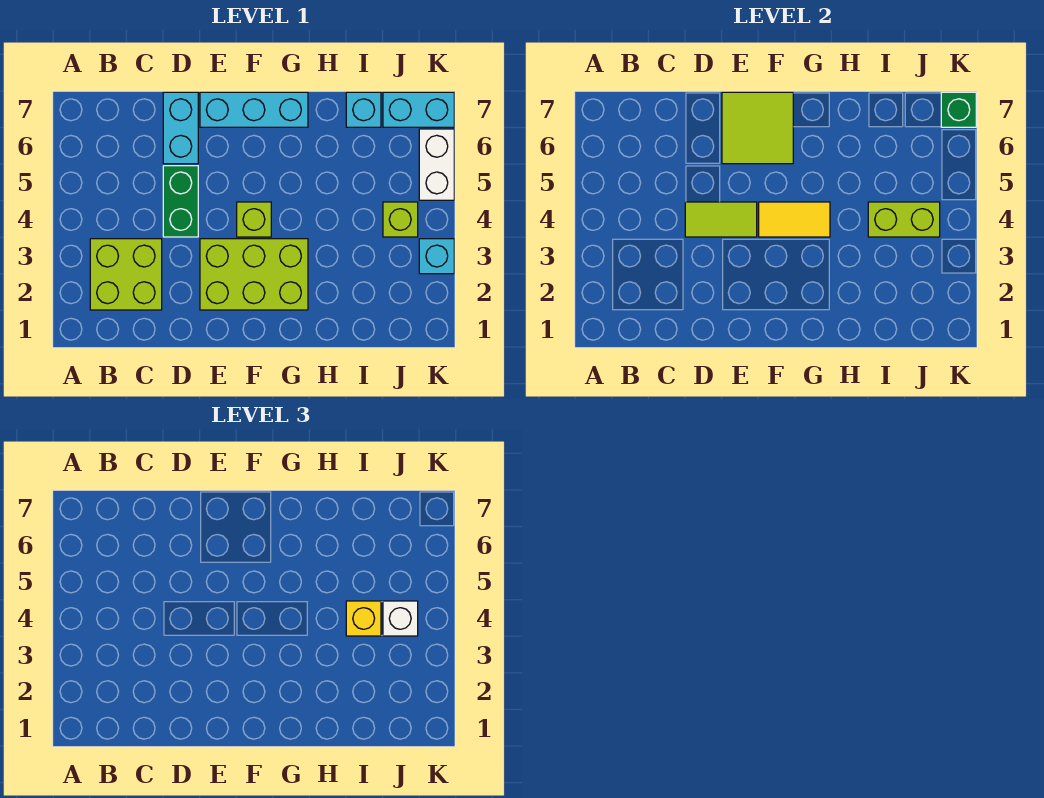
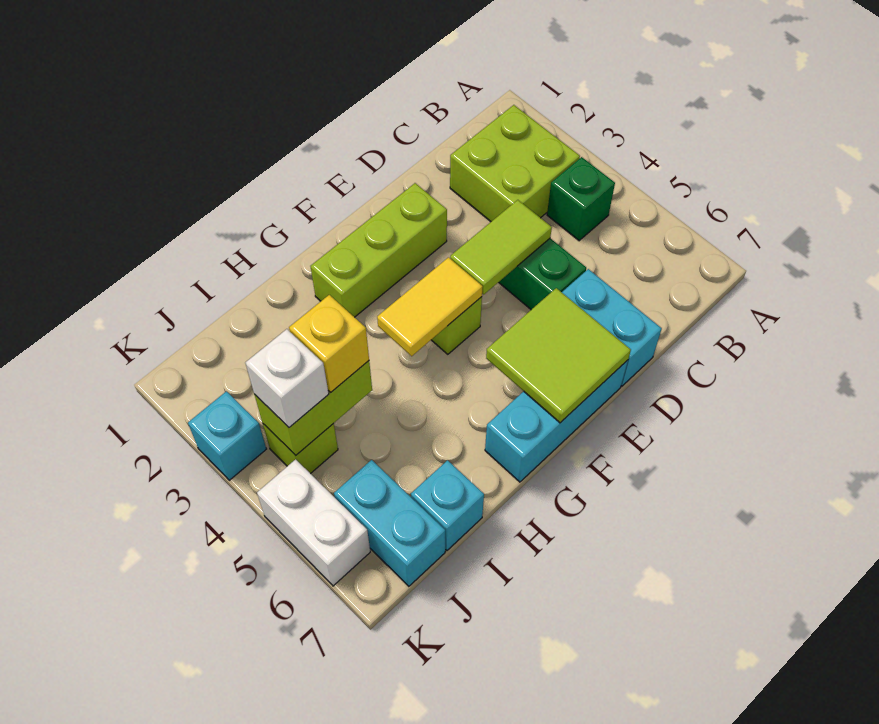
lime 2x3 brick [200,239,308,310] -> lime 1x3 brick [310,183,447,317]
cyan 1x2 brick [383,92,454,127] -> cyan 1x2 brick turned to [334,460,445,586]
green 1x1 brick [941,92,976,127] -> green 1x1 brick moved to [547,157,615,241]

